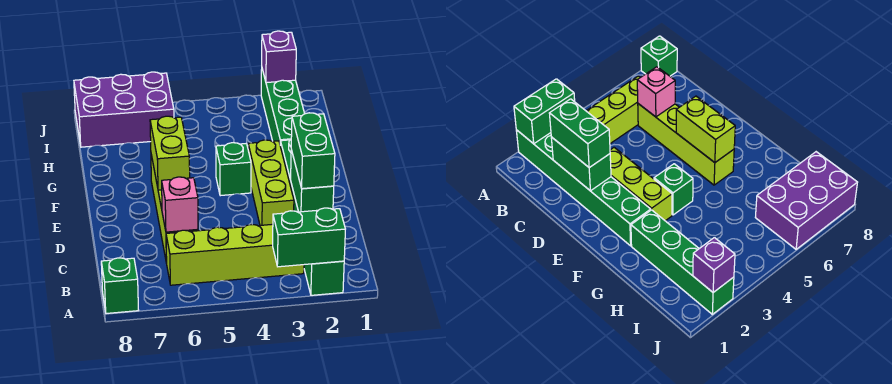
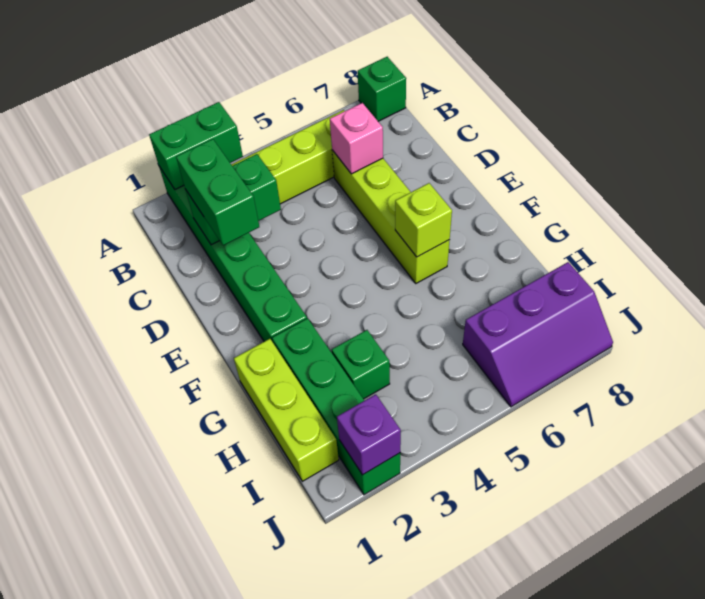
green 1x2 brick [291,150,334,212] -> green 1x2 brick turned to [185,154,281,245]
lime 1x3 brick [248,140,294,225] -> lime 1x3 brick moved to [234,339,339,481]
lime 1x2 brick [150,116,190,190] -> lime 1x1 brick [395,183,452,257]
green 1x1 brick [216,143,251,196] -> green 1x1 brick moved to [332,330,390,399]
purple 2x3 brick [74,72,174,147] -> purple 2x3 slope [463,262,613,407]

